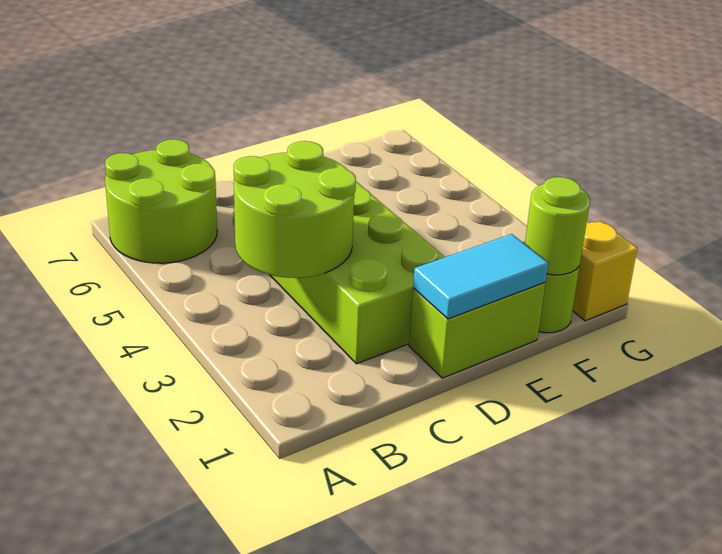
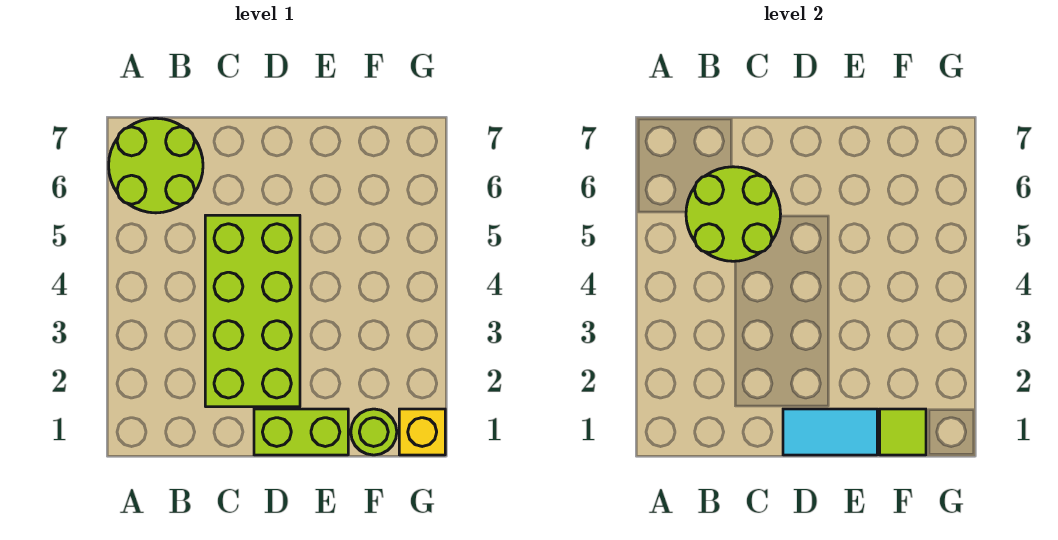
lime 2x2 round brick [234,141,356,278] -> lime 2x2 round brick moved to [686,167,781,261]
lime 1x1 round brick [525,177,590,275] -> lime 1x1 tile [880,409,926,455]

